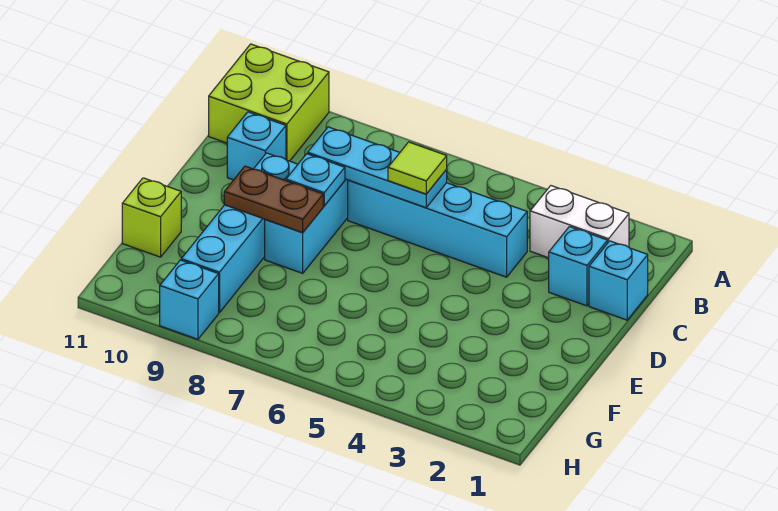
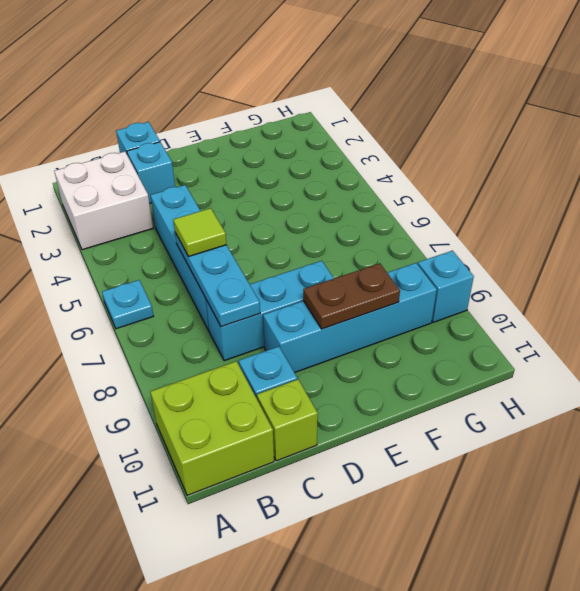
white 1x2 brick [530,186,629,258] -> white 2x2 brick [54,152,153,250]
cyan 1x1 plate [286,154,345,206] -> cyan 1x1 plate moved to [102,280,153,329]
brown 1x2 plate [224,166,323,233] -> brown 1x2 plate turned to [303,263,400,329]
lime 1x1 brick [122,178,181,257] -> lime 1x1 brick moved to [257,379,318,461]

